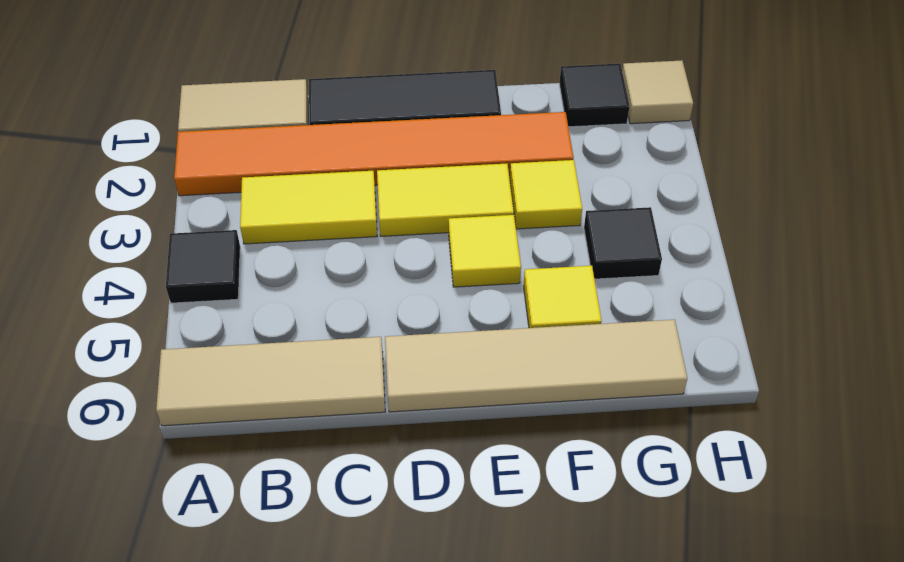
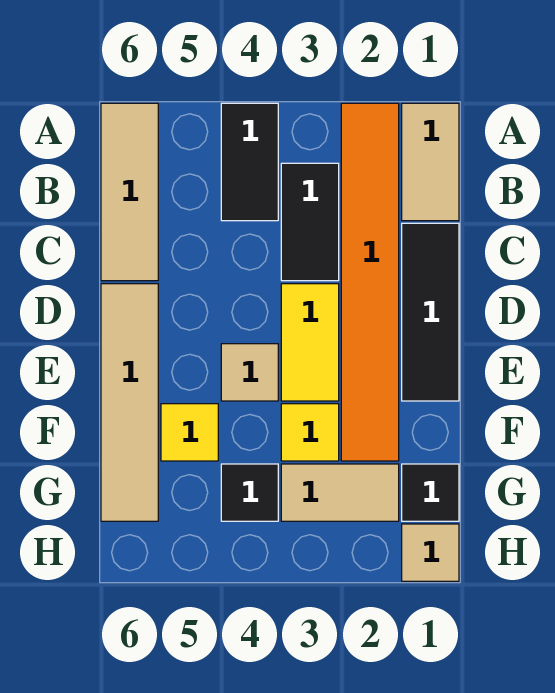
black 1x1 tile [166,230,240,303] -> black 1x2 tile [221,103,278,221]
yellow 1x2 tile [240,171,377,244] -> black 1x2 tile [281,163,339,281]
yellow 1x1 tile [449,215,521,287] -> tan 1x1 tile [221,344,278,401]
none -> tan 1x2 tile [281,464,399,521]

